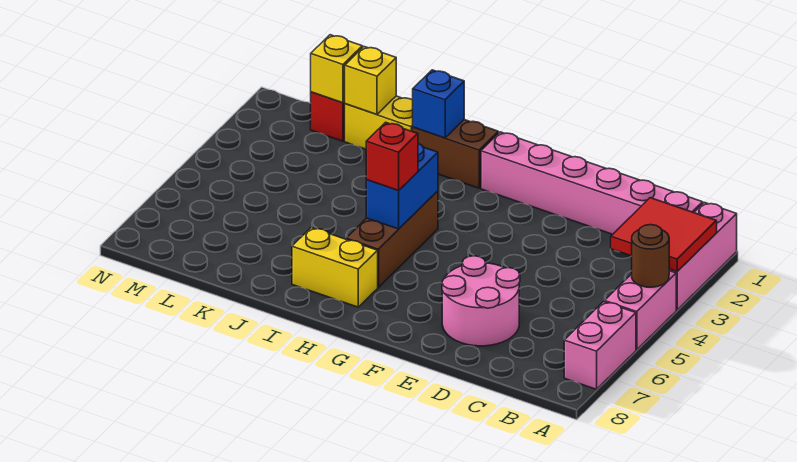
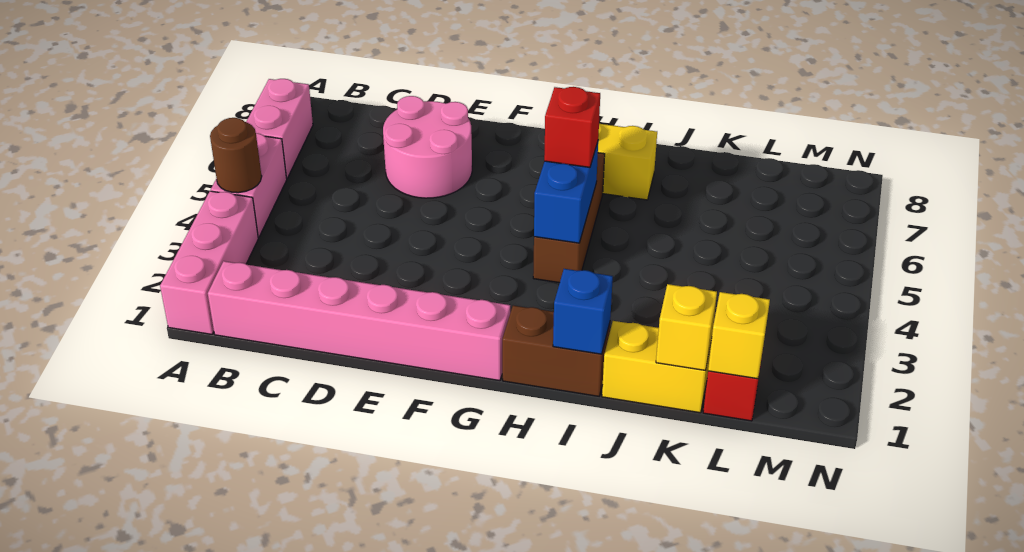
red 2x2 tile [611,198,717,272] -> none

